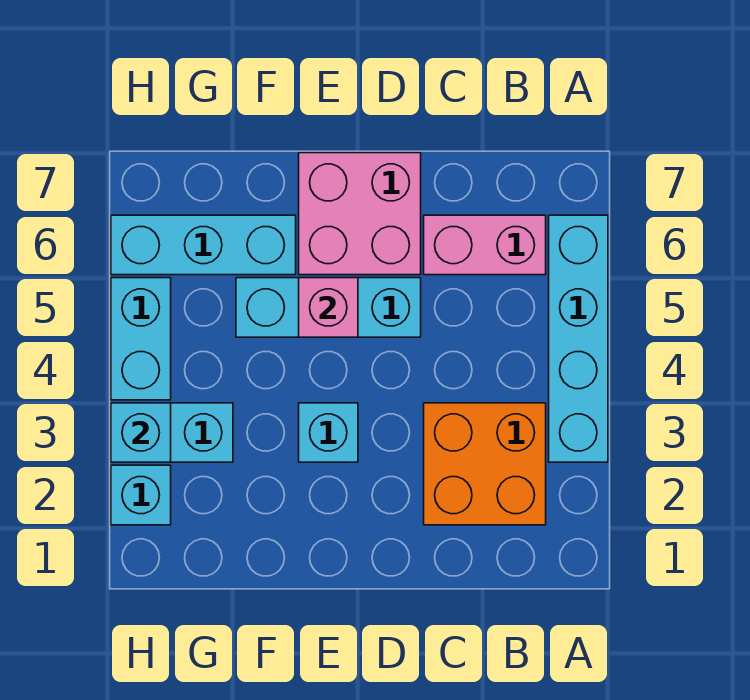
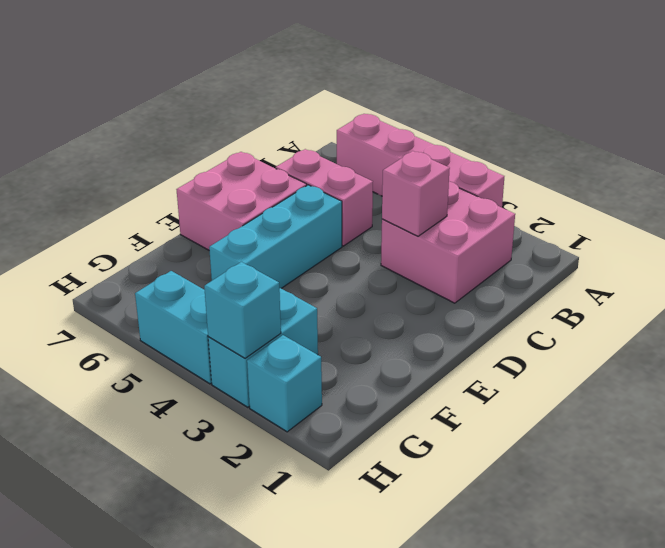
cyan 1x4 brick [549,215,608,462] -> pink 1x4 brick [337,114,504,208]
orange 2x2 brick [424,403,546,525] -> pink 2x2 brick [381,181,515,303]
pink 1x2 brick [424,215,546,275] -> pink 1x2 brick turned to [276,149,373,246]
cyan 1x1 brick [299,403,358,462] -> none
pink 1x1 brick [299,278,358,337] -> pink 1x1 brick moved to [382,151,450,236]
cyan 1x3 brick [111,215,296,275] -> none

